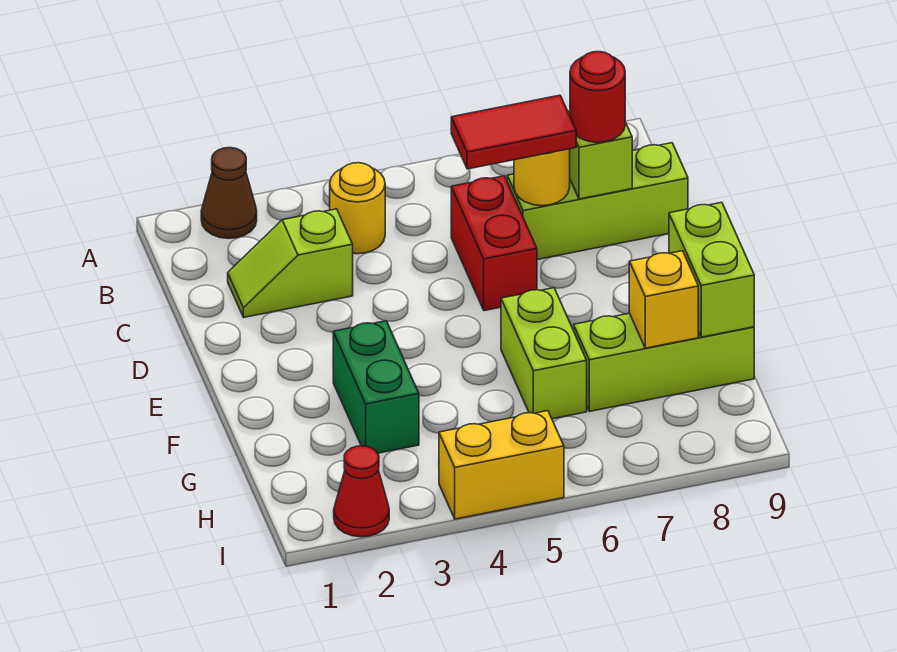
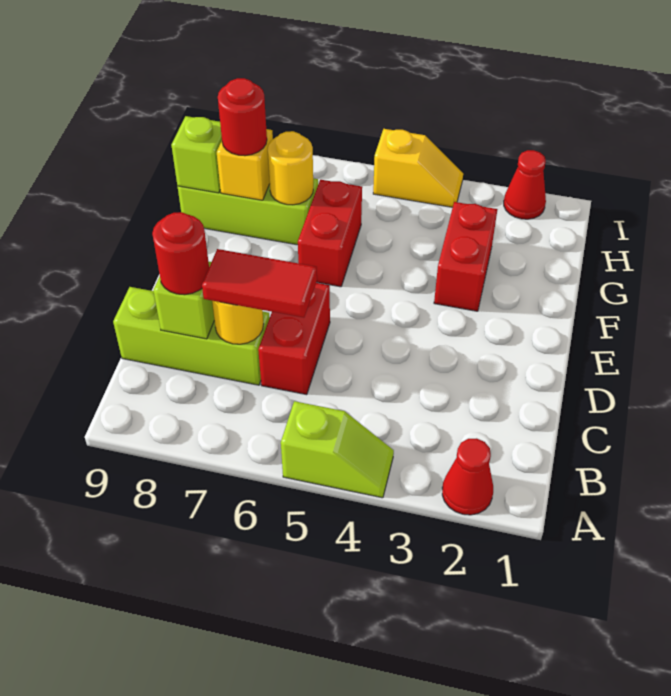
brown 1x1 cone [201,148,257,239] -> red 1x1 cone [442,438,493,515]
yellow 1x1 round brick [330,163,385,254] -> yellow 1x1 round brick moved to [268,131,313,205]
lime 1x2 slope [228,209,353,317] -> lime 1x2 slope moved to [281,401,394,498]
green 1x2 brick [333,321,419,453] -> red 1x2 brick [434,202,497,311]
lime 1x2 brick [501,288,587,419] -> red 1x2 brick [298,180,362,287]
lime 1x2 brick [669,202,754,337] -> lime 1x1 brick [171,116,222,193]
none -> red 1x1 round brick [218,78,267,156]
yellow 1x2 brick [439,411,564,519] -> yellow 1x2 slope [373,129,463,207]

